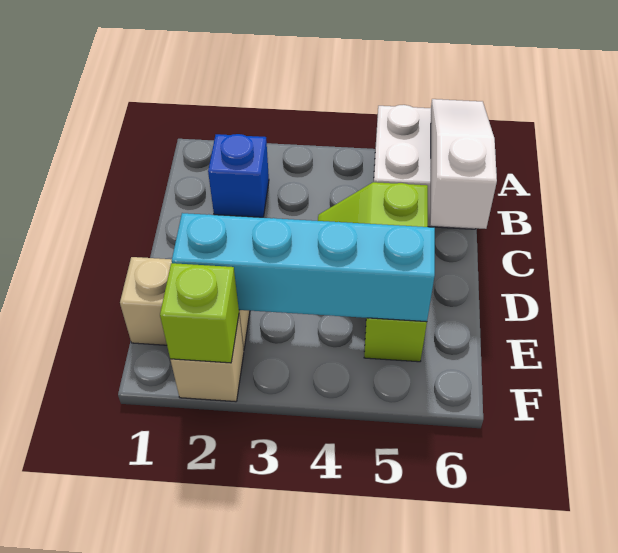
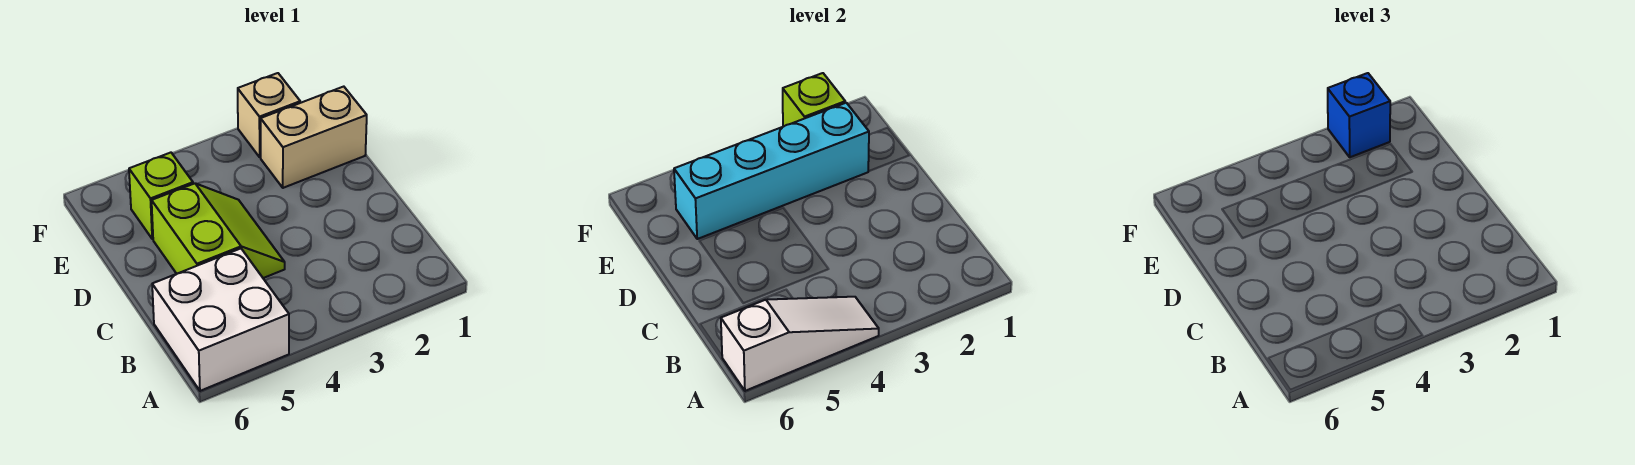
white 1x3 slope [430,99,497,229] -> white 1x3 slope turned to [721,297,879,391]
blue 1x1 brick [208,134,269,217] -> blue 1x1 brick moved to [1328,73,1390,157]

